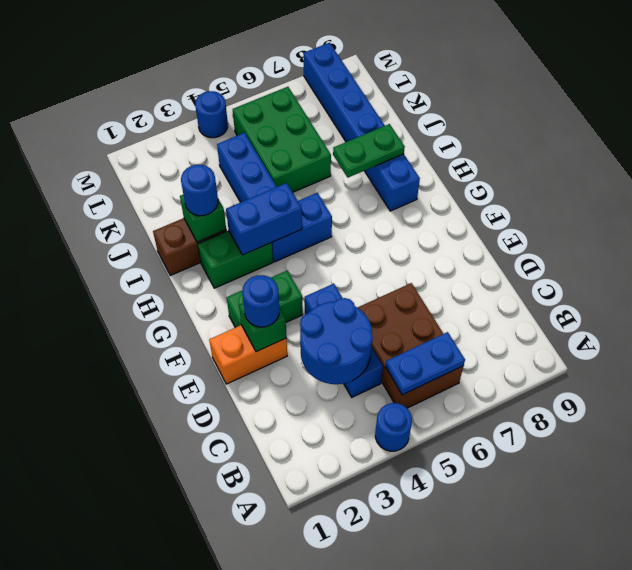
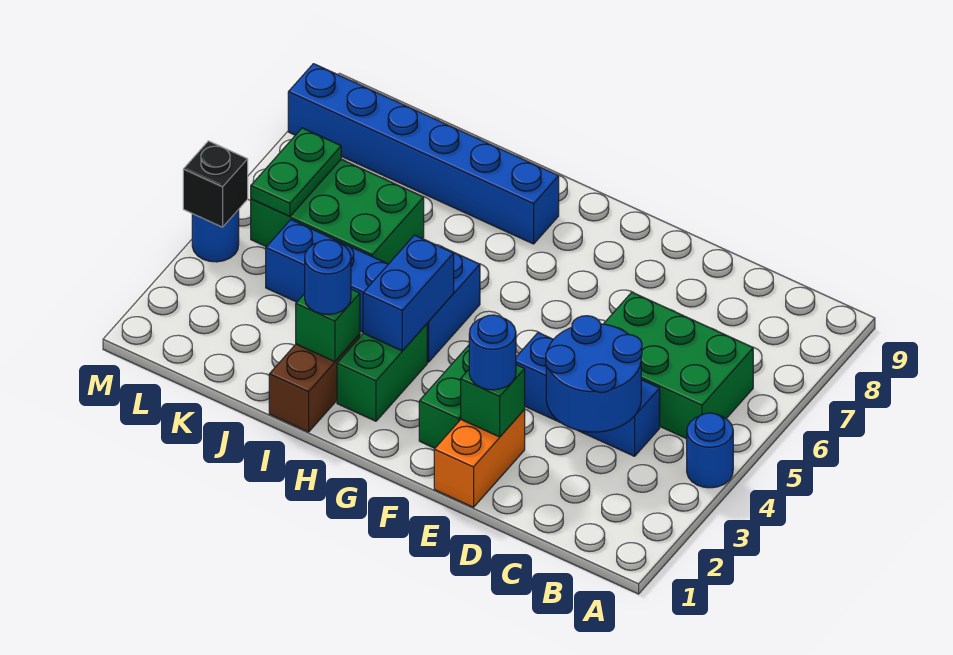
brown 2x3 brick [358,283,463,408] -> green 2x3 brick [604,292,753,439]
blue 1x2 plate [385,332,465,395] -> none
green 1x2 plate [333,124,405,178] -> green 1x2 plate moved to [251,128,341,217]
none -> black 1x1 brick [183,141,248,227]

